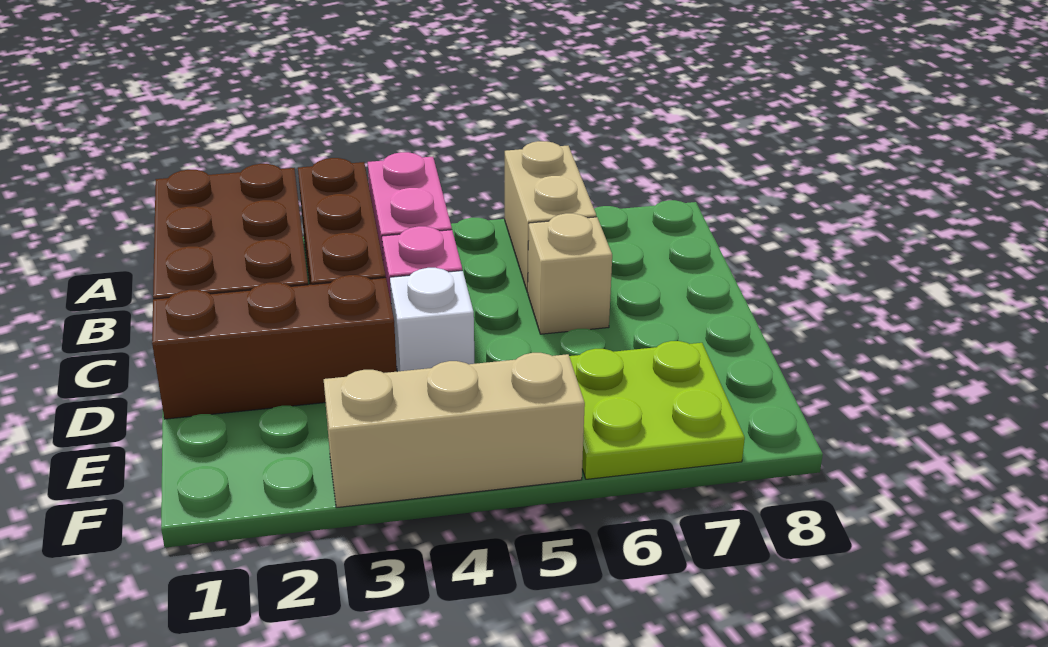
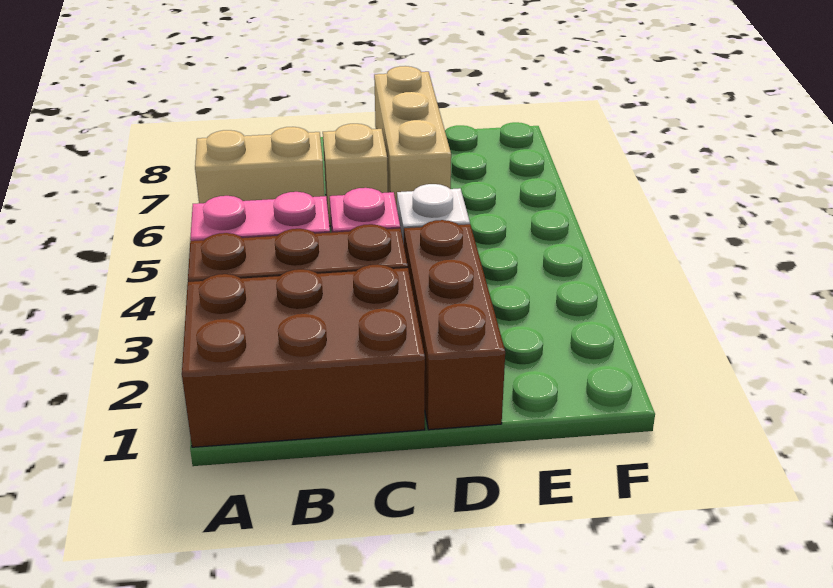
lime 2x2 plate [569,341,745,479] -> none
tan 1x3 brick [324,353,585,508] -> tan 1x3 brick moved to [374,66,451,207]

